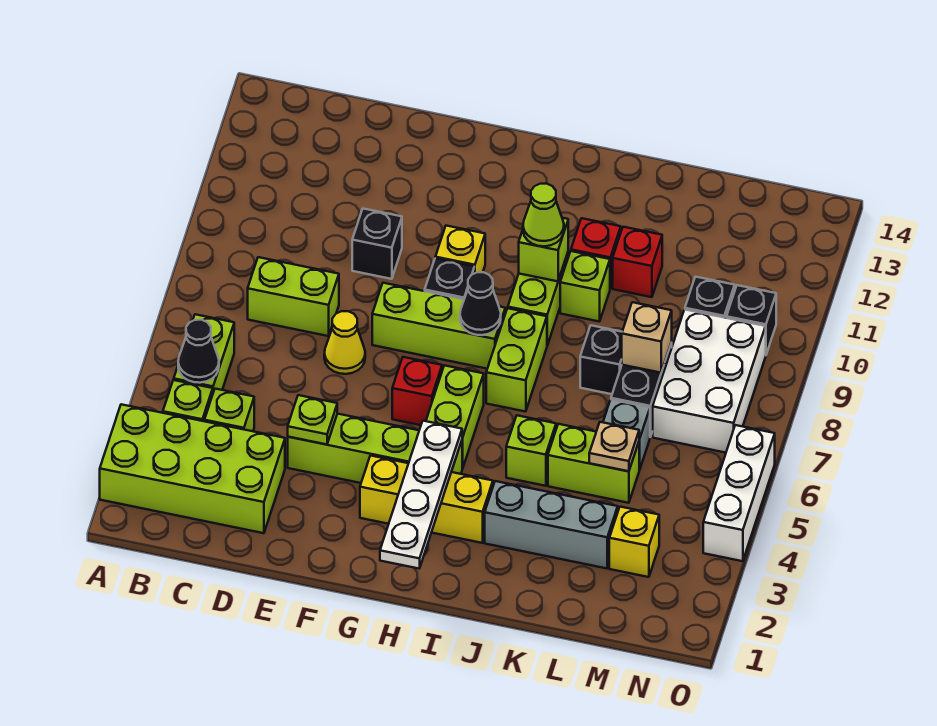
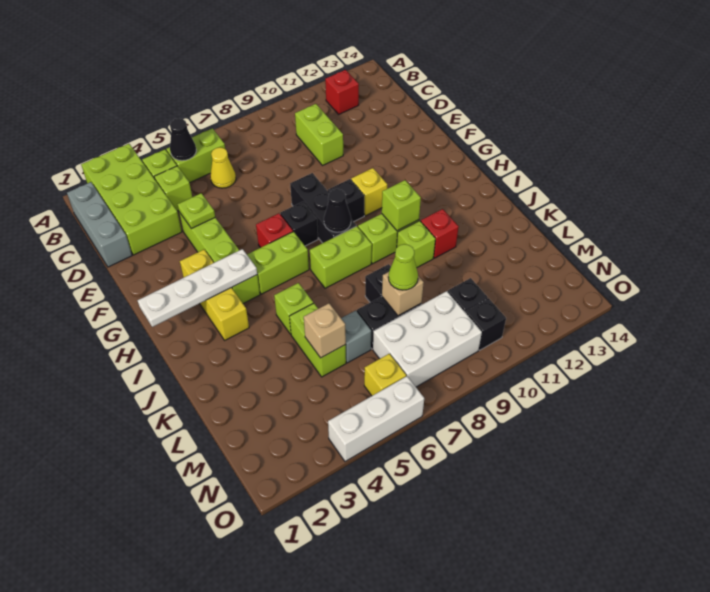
lime 1x2 brick [248,257,339,336] -> lime 1x2 brick moved to [295,104,343,165]
yellow 1x1 cone [324,311,365,374] -> yellow 1x1 cone moved to [210,147,236,188]
black 1x1 brick [352,209,402,279] -> black 1x1 brick moved to [280,202,318,246]
lime 1x3 brick [372,283,505,369] -> black 1x3 brick [290,173,356,243]
lime 1x1 cone [523,184,564,246] -> lime 1x1 cone moved to [388,244,418,290]
grey 1x3 brick [485,481,618,568] -> grey 1x3 brick moved to [67,182,132,267]
red 1x1 brick [613,227,662,297] -> red 1x1 brick moved to [325,70,359,114]
tan 1x1 plate [589,422,639,471] -> tan 1x1 brick [304,303,346,358]
yellow 1x1 brick [609,507,659,577] -> yellow 1x1 brick moved to [364,354,406,396]

